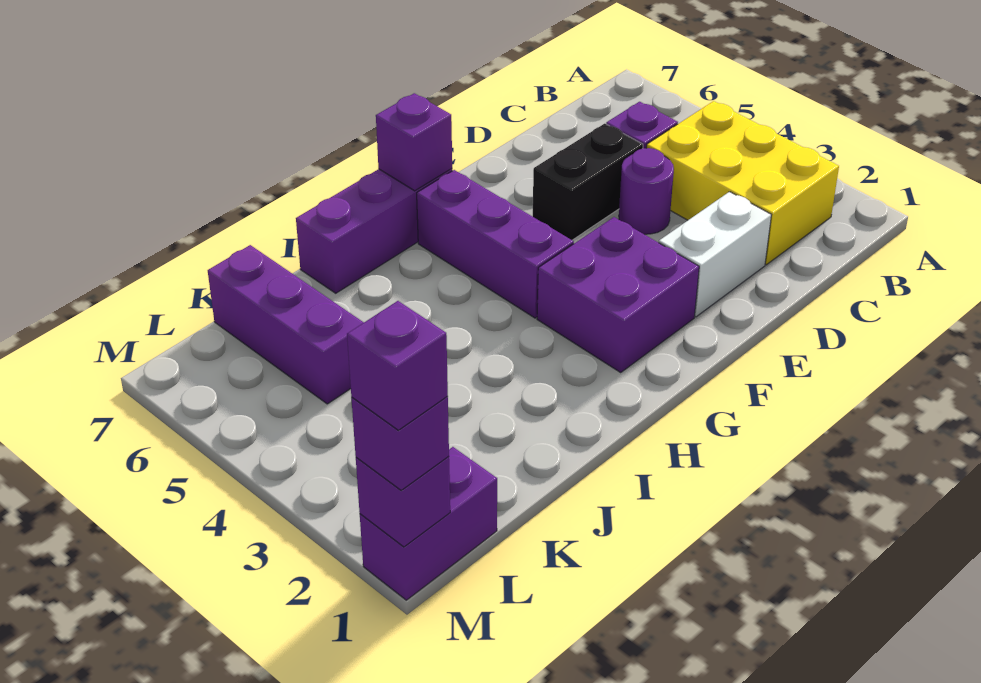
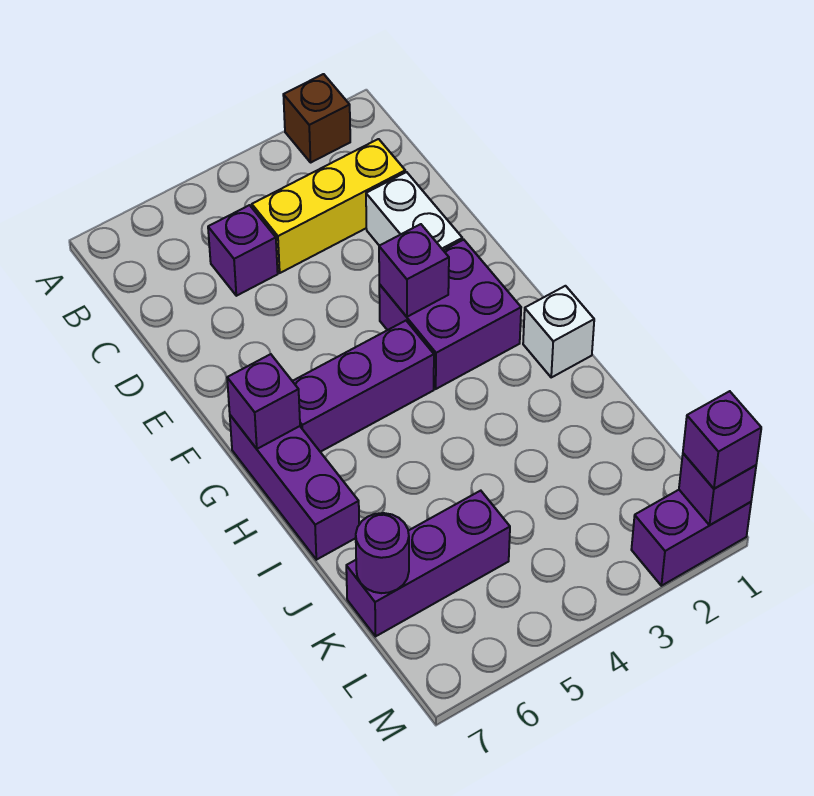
none -> brown 1x1 brick [283,74,350,162]
yellow 2x3 brick [647,101,839,265] -> yellow 1x3 brick [252,139,405,273]
purple 1x1 round brick [619,148,674,234] -> purple 1x1 round brick moved to [356,513,409,593]
black 1x2 brick [533,124,643,240] -> none
none -> white 1x1 brick [523,286,594,377]
purple 1x2 brick [360,447,497,600] -> purple 1x2 brick turned to [631,490,751,586]
purple 1x1 brick [347,301,448,430] -> purple 1x1 brick moved to [379,224,449,317]

